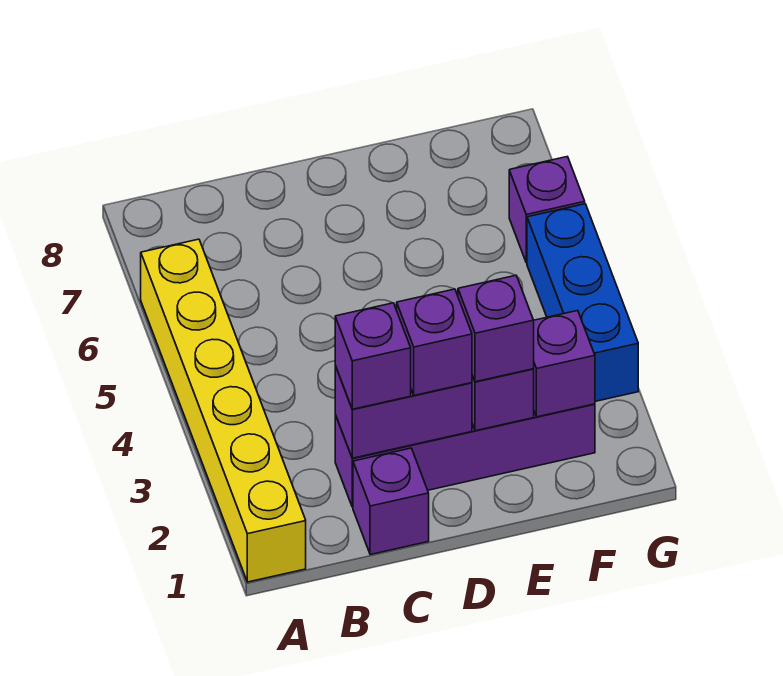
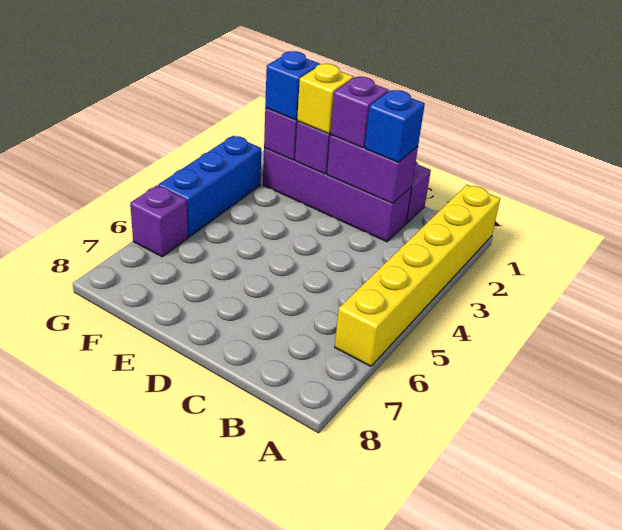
purple 1x1 brick [335,303,411,409] -> blue 1x1 brick [365,90,425,163]
purple 1x1 brick [458,275,534,382] -> yellow 1x1 brick [297,64,354,134]
none -> blue 1x1 brick [265,51,320,120]

